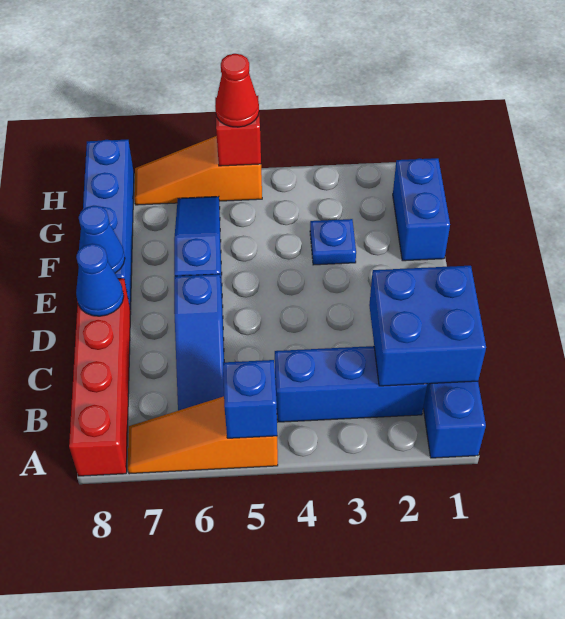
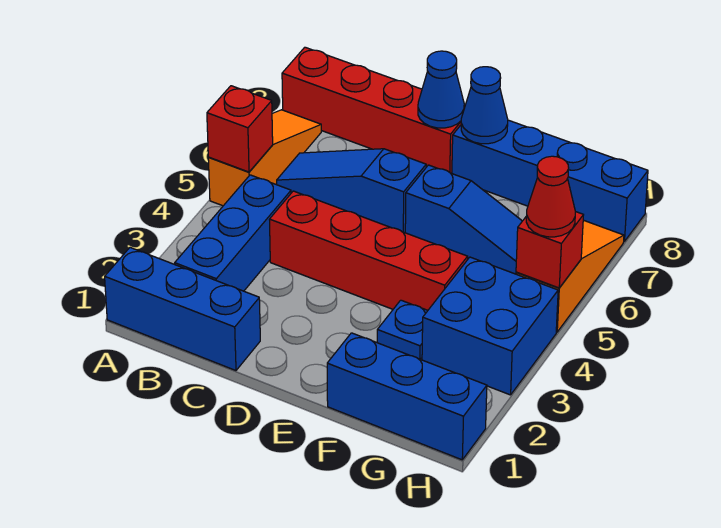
blue 1x1 brick [223,360,277,438] -> red 1x1 brick [207,86,273,172]
blue 2x2 brick [369,266,486,386] -> blue 2x2 brick moved to [422,257,558,395]
none -> red 1x4 brick [269,191,468,310]
blue 1x2 brick [393,158,450,261] -> blue 1x3 brick [327,333,487,460]

